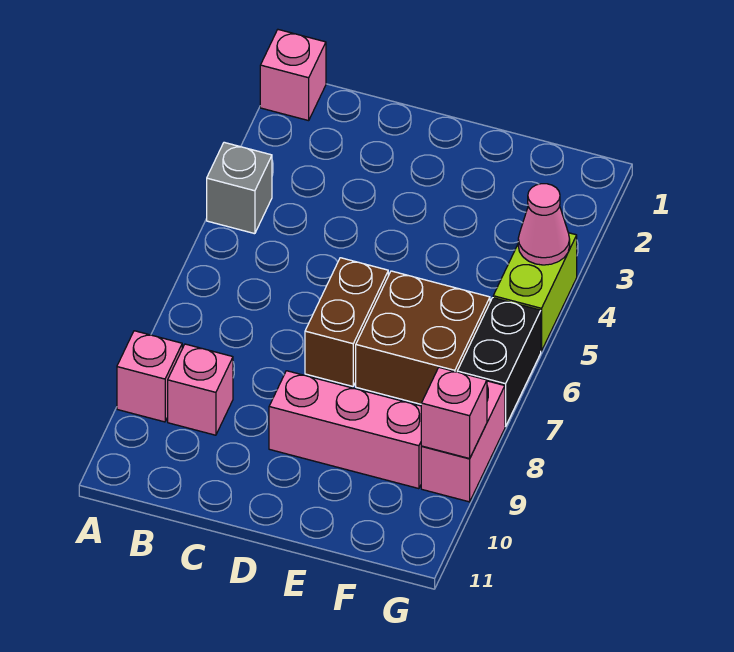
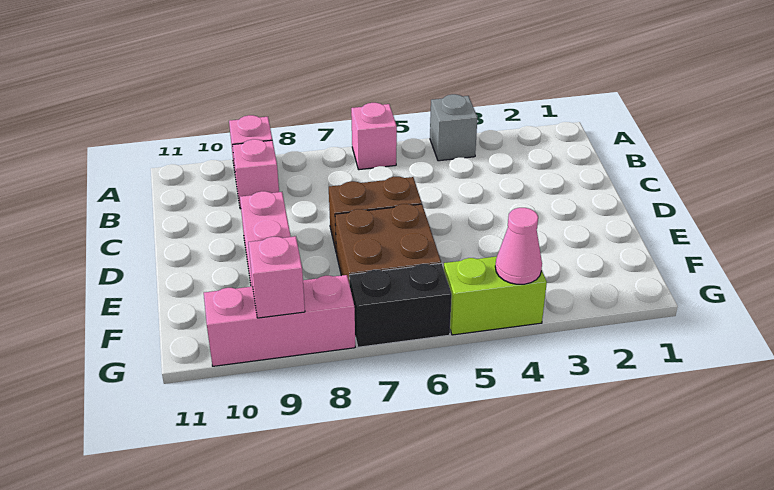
pink 1x1 brick [260,30,326,121] -> pink 1x1 brick moved to [351,103,397,170]
pink 1x2 brick [421,381,505,502] -> pink 1x3 brick [204,275,355,366]

